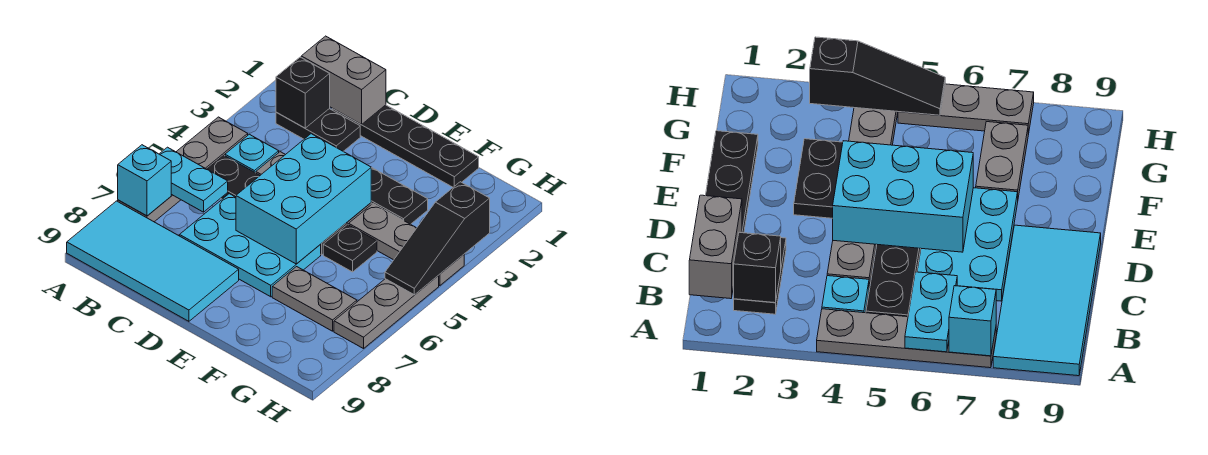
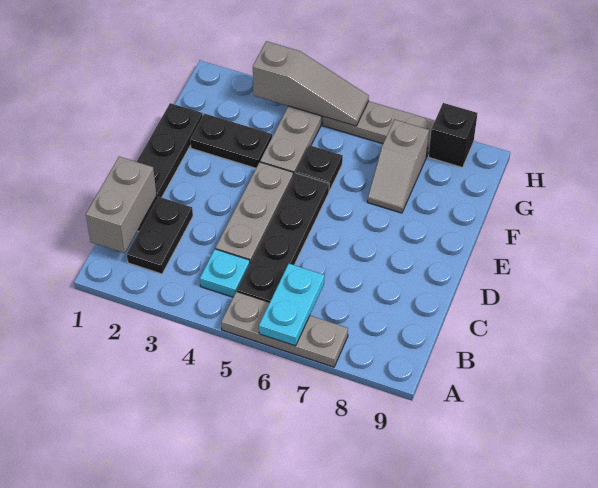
grey 1x4 plate [118,117,248,222] -> grey 1x3 plate [221,292,348,367]
cyan 1x1 brick [118,145,171,216] -> none
cyan 2x4 tile [67,201,239,321] -> none
black 1x1 brick [276,57,330,128] -> black 1x1 brick moved to [429,103,477,168]
cyan 2x3 plate [180,194,321,297] -> none
cyan 2x3 brick [236,134,371,264] -> none
black 1x2 plate [371,167,428,224] -> black 1x2 plate turned to [190,113,272,168]
grey 1x2 plate [272,267,357,331] -> grey 1x2 slope [367,120,429,213]
black 1x3 slope [385,182,490,295] -> grey 1x3 slope [253,41,369,126]

